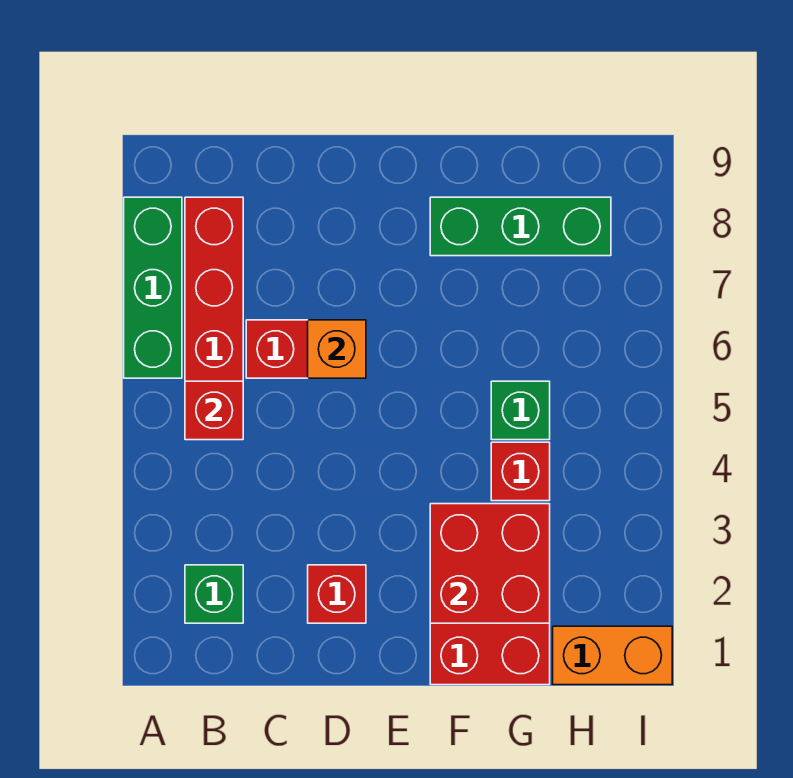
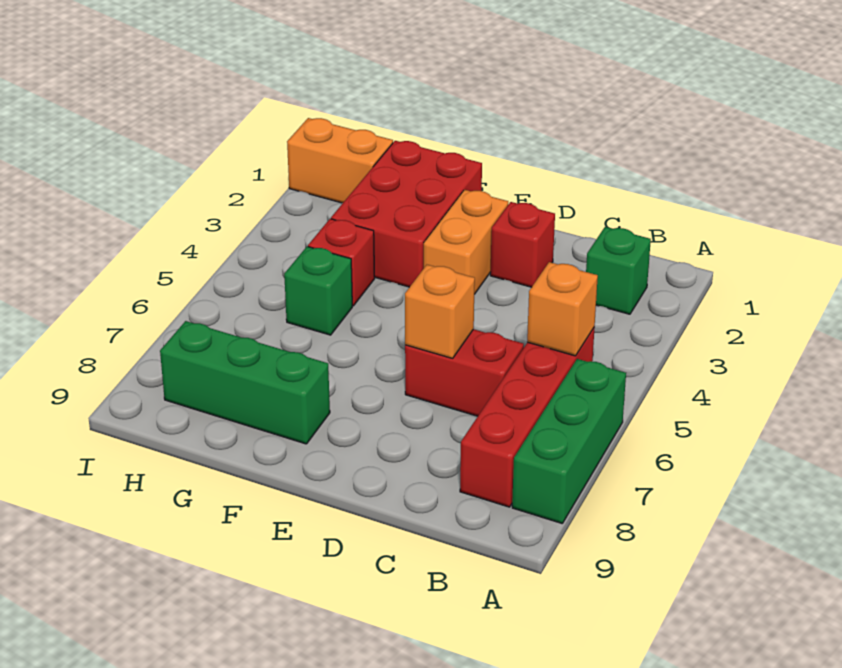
red 1x1 brick [185,381,243,440] -> orange 1x1 brick [527,262,598,356]
none -> orange 1x2 brick [424,190,508,294]
red 2x2 brick [430,504,550,623] -> none

